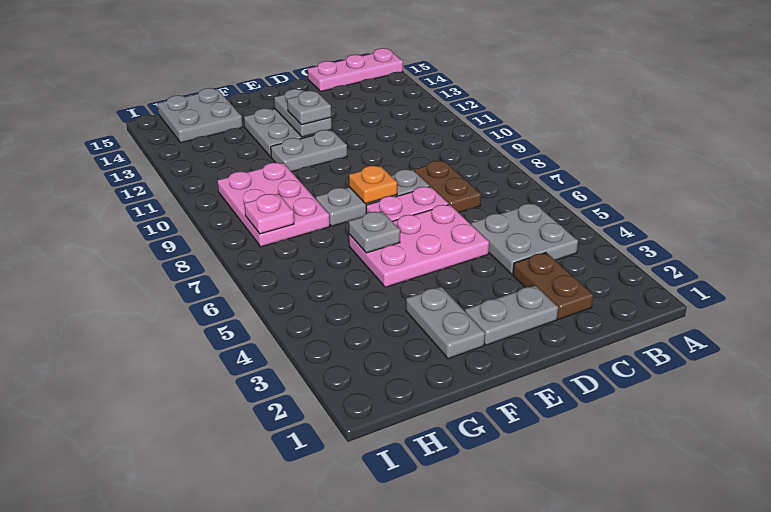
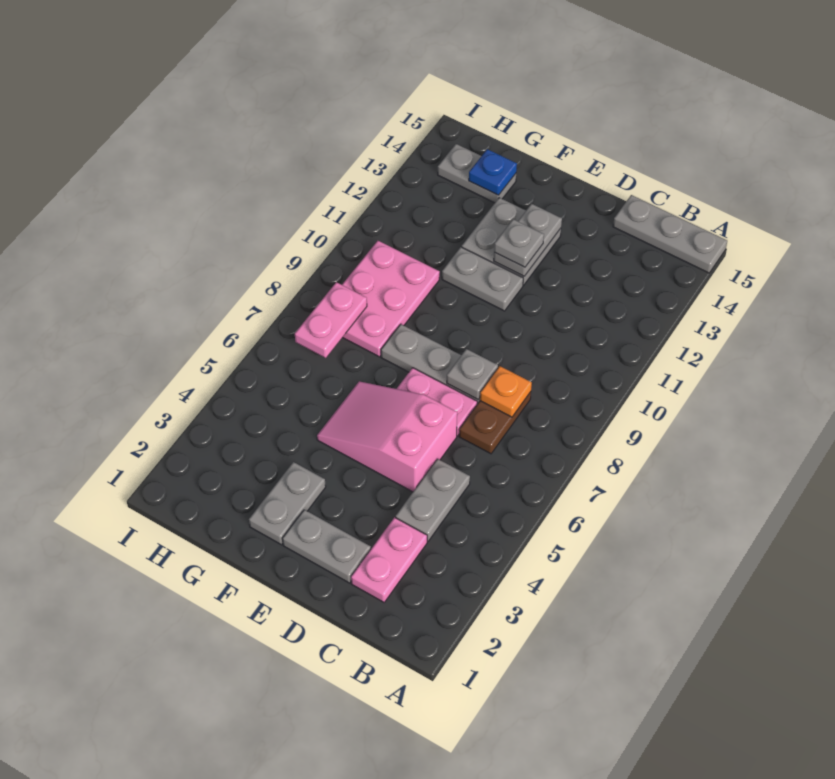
pink 1x3 plate [308,48,403,91] -> grey 1x3 plate [613,195,727,273]
grey 2x2 plate [471,203,578,274] -> grey 1x2 plate [396,459,470,541]
brown 1x2 plate [513,253,593,319] -> pink 1x2 plate [351,517,427,602]
pink 2x3 plate [349,205,489,287] -> pink 2x3 slope [317,381,457,492]
orange 1x1 plate [349,166,397,204] -> orange 1x1 plate moved to [480,366,532,417]
grey 1x1 plate [349,211,400,253] -> grey 1x1 plate moved to [447,349,498,399]
grey 2x2 plate [157,88,243,143] -> grey 1x2 plate [438,144,516,203]
none -> blue 1x1 plate [469,149,517,195]
pink 1x1 plate [244,194,294,234] -> pink 1x2 plate [295,282,367,358]

